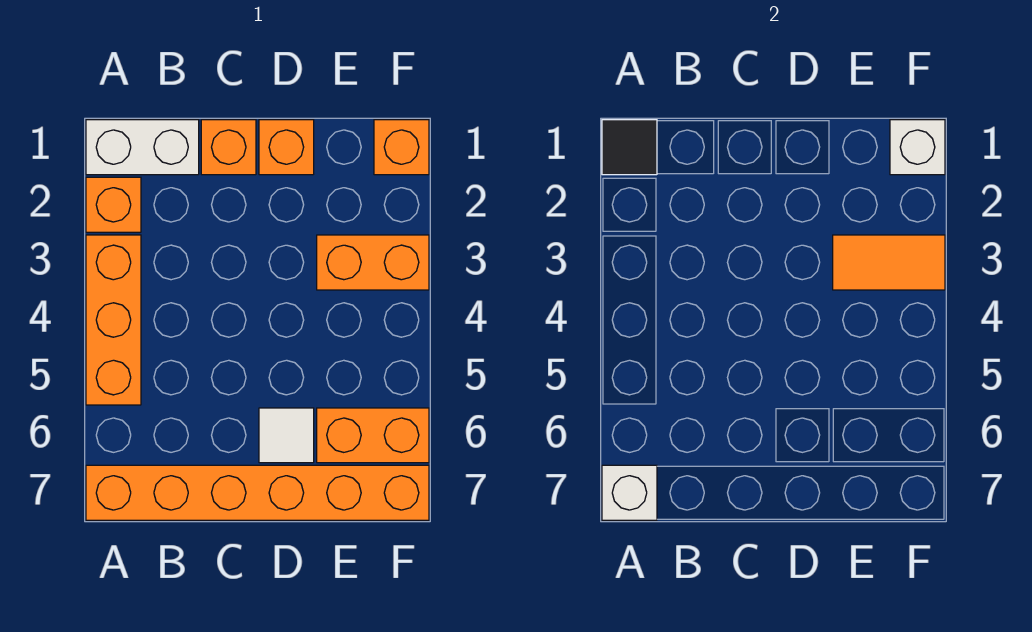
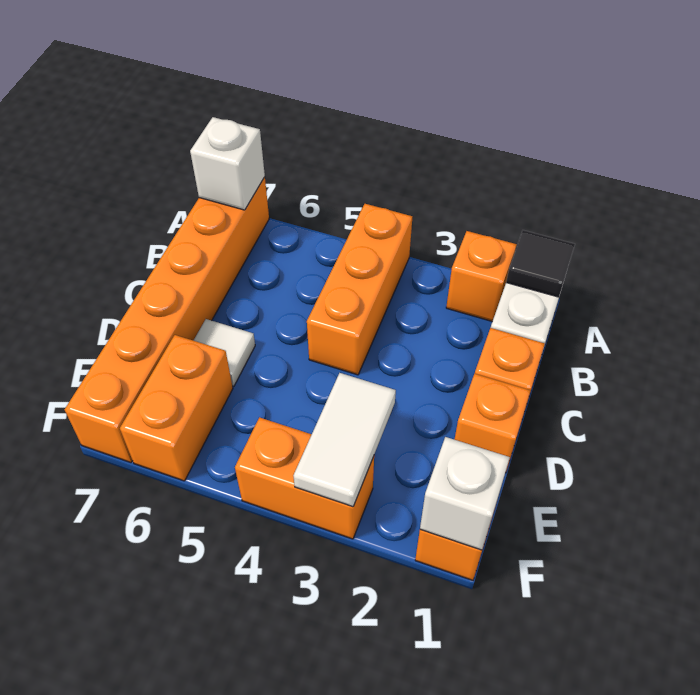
orange 1x3 brick [86,235,141,405] -> orange 1x3 brick turned to [307,204,412,375]
orange 1x2 brick [317,235,429,290] -> orange 1x2 brick turned to [235,417,374,539]
orange 1x2 tile [833,235,945,290] -> white 1x2 tile [293,373,396,507]

